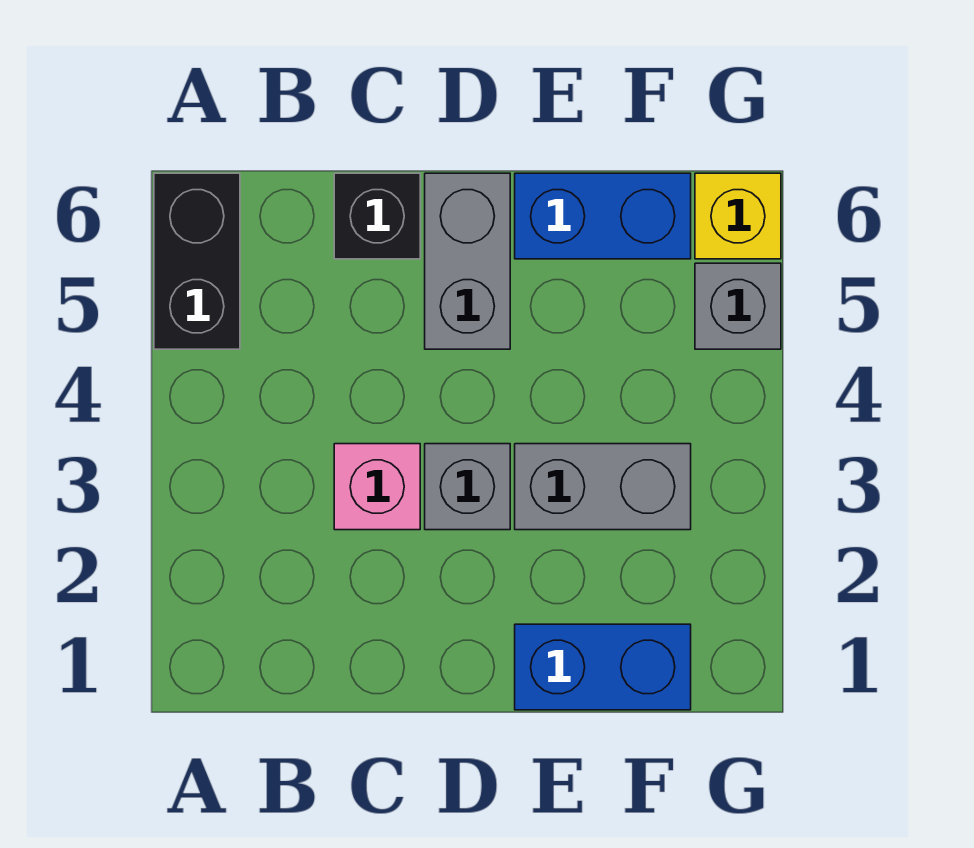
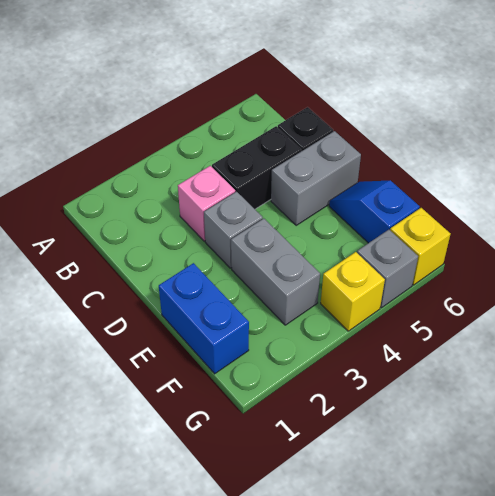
black 1x2 brick [154,173,240,349] -> black 1x2 brick moved to [212,126,301,209]
blue 1x2 brick [515,173,691,259] -> blue 1x2 slope [329,181,420,243]
none -> yellow 1x1 brick [321,252,385,331]

